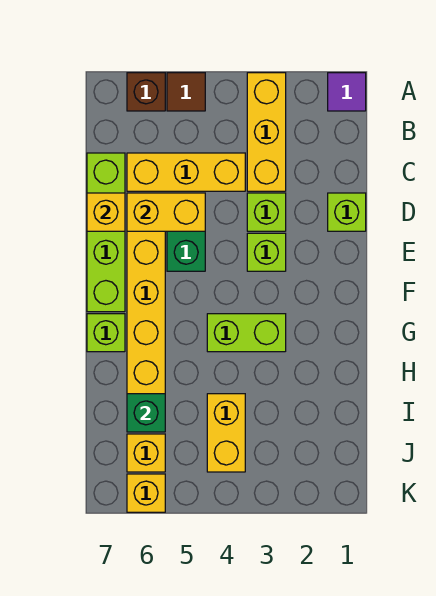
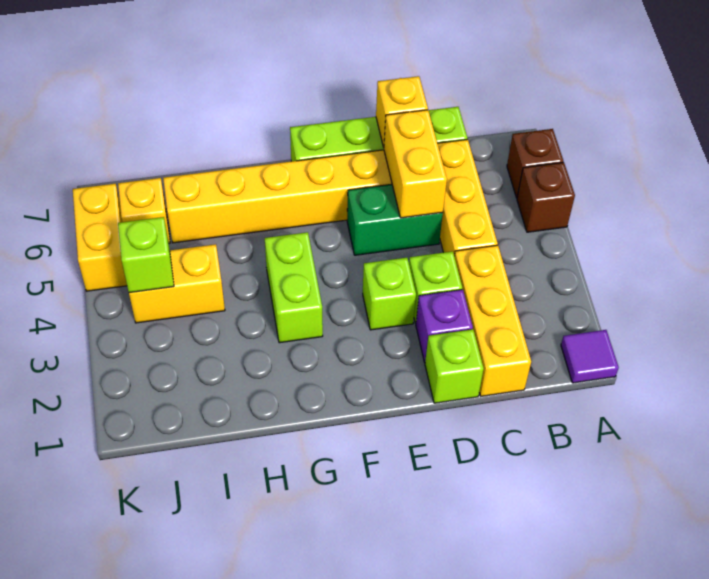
yellow 1x3 brick [247,73,286,191] -> yellow 1x3 brick turned to [454,245,531,396]
brown 1x1 tile [167,73,205,111] -> brown 1x1 brick [517,162,575,232]
none -> purple 1x1 brick [416,290,473,362]
lime 1x1 brick [87,314,125,352] -> lime 1x1 brick moved to [118,217,174,293]
green 1x1 brick [127,394,165,432] -> none
yellow 1x1 brick [127,474,165,512] -> yellow 1x2 brick [73,184,127,291]

